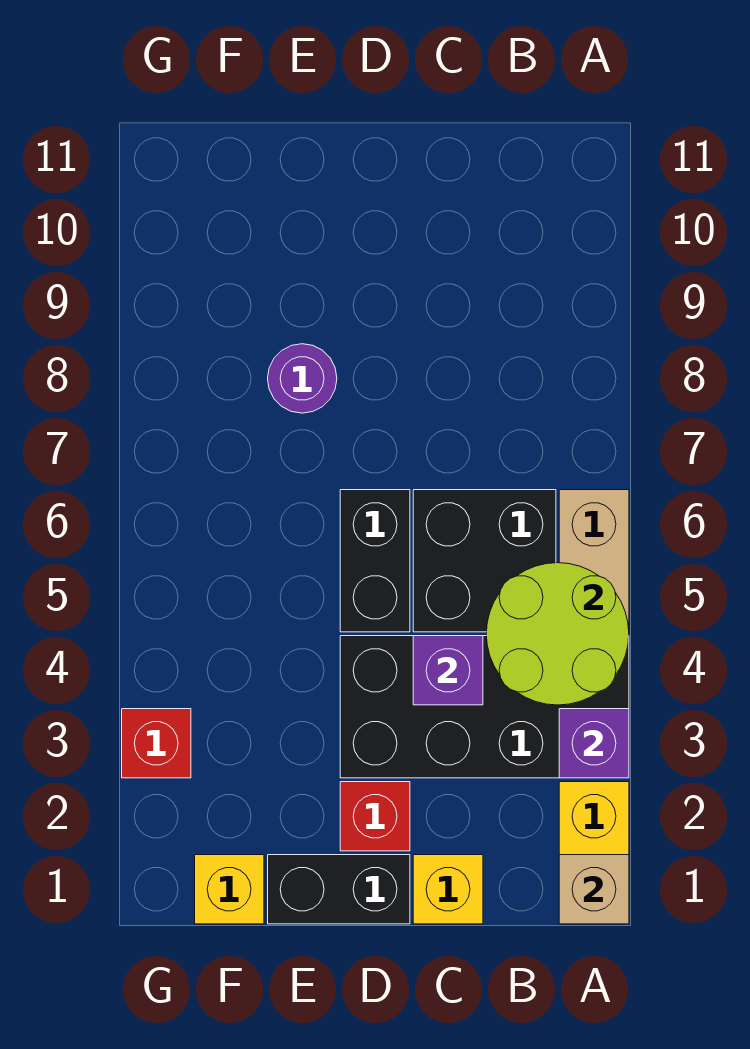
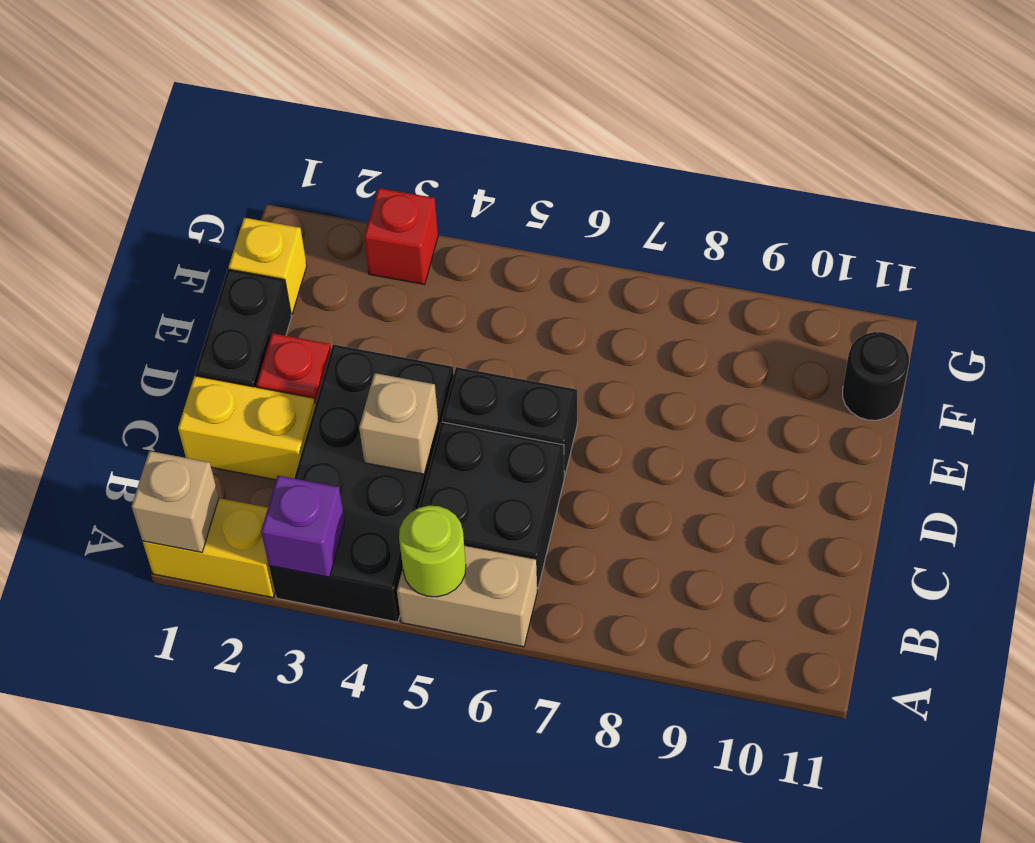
lime 2x2 round brick [486,563,629,705] -> lime 1x1 round brick [399,506,466,597]
yellow 1x1 brick [413,855,483,924] -> yellow 1x2 brick [178,376,315,480]
purple 1x1 brick [413,636,483,705] -> tan 1x1 brick [359,373,438,474]
purple 1x1 round brick [268,344,337,413] -> none
none -> black 1x1 round brick [843,332,909,420]

